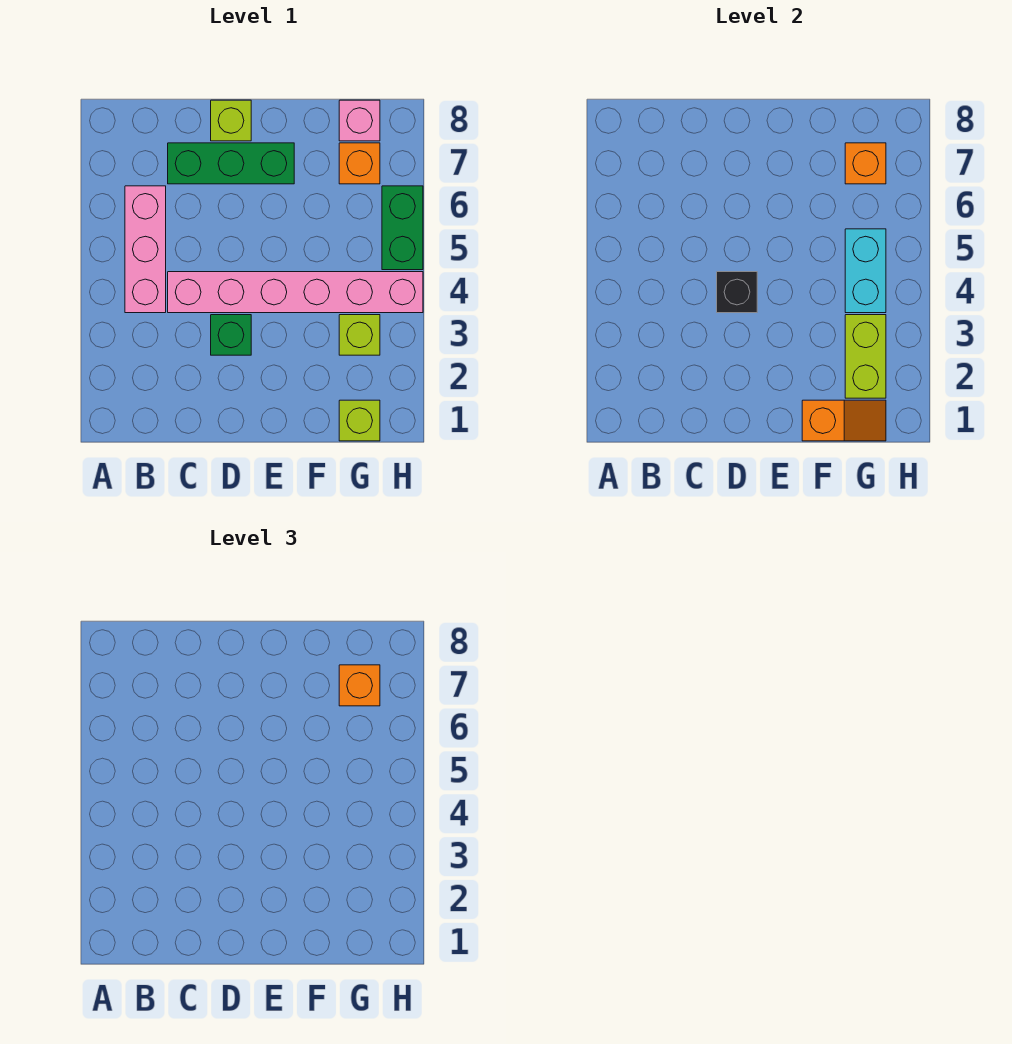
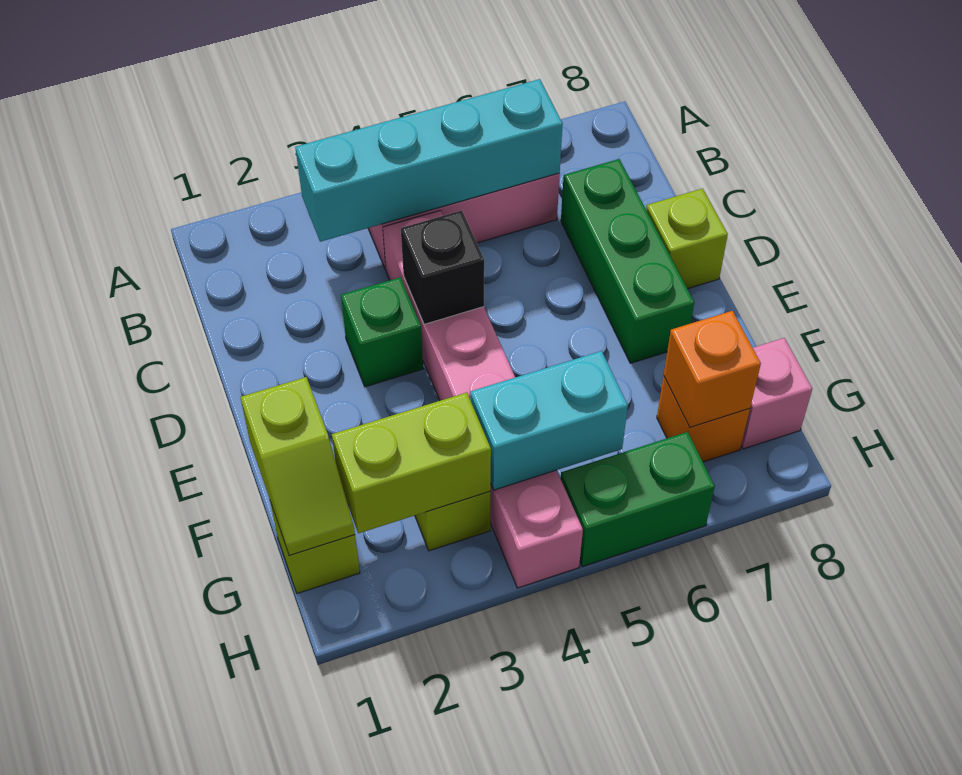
none -> cyan 1x4 brick [295,79,563,242]
orange 1x2 slope [802,400,886,441] -> lime 1x2 slope [240,377,355,556]
orange 1x1 brick [339,665,380,706] -> none

